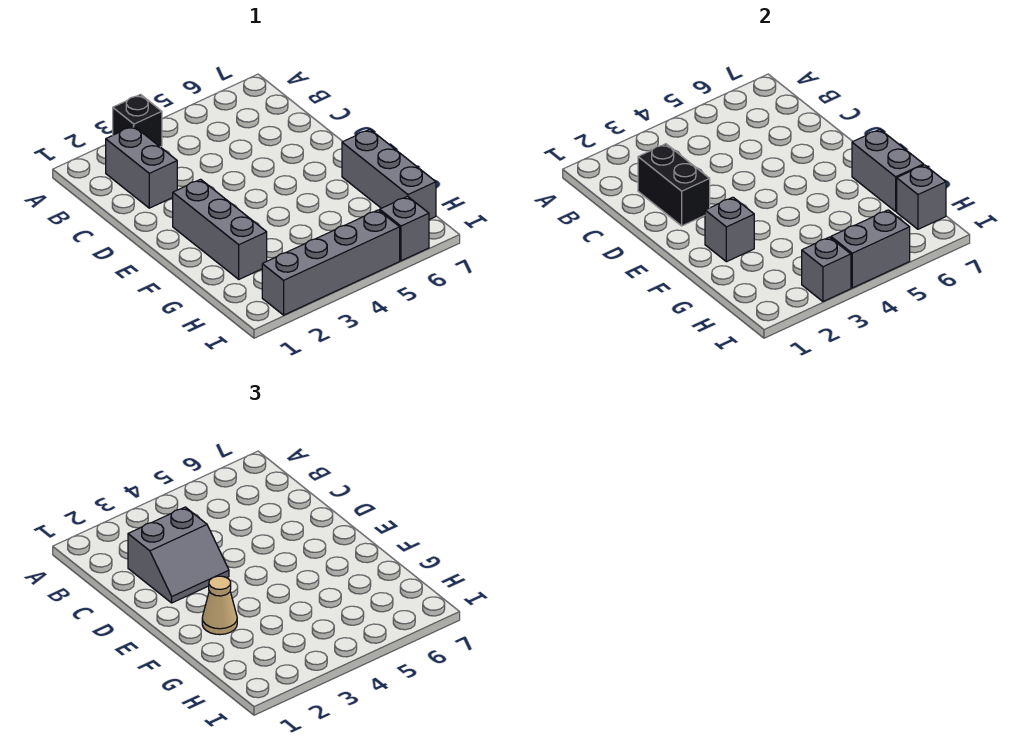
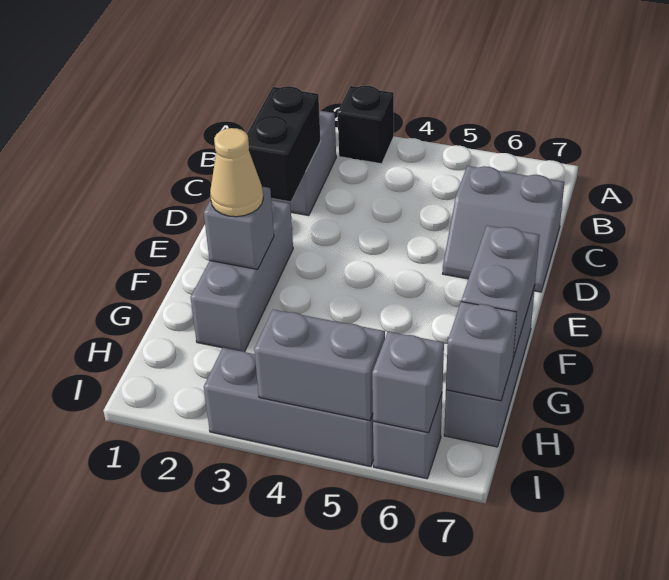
grey 2x2 slope [128,507,229,603] -> grey 2x2 slope moved to [443,166,564,292]
grey 1x4 brick [262,210,400,315] -> grey 1x3 brick [204,348,374,467]
grey 1x1 brick [802,237,851,301] -> grey 1x1 brick moved to [372,332,444,433]

